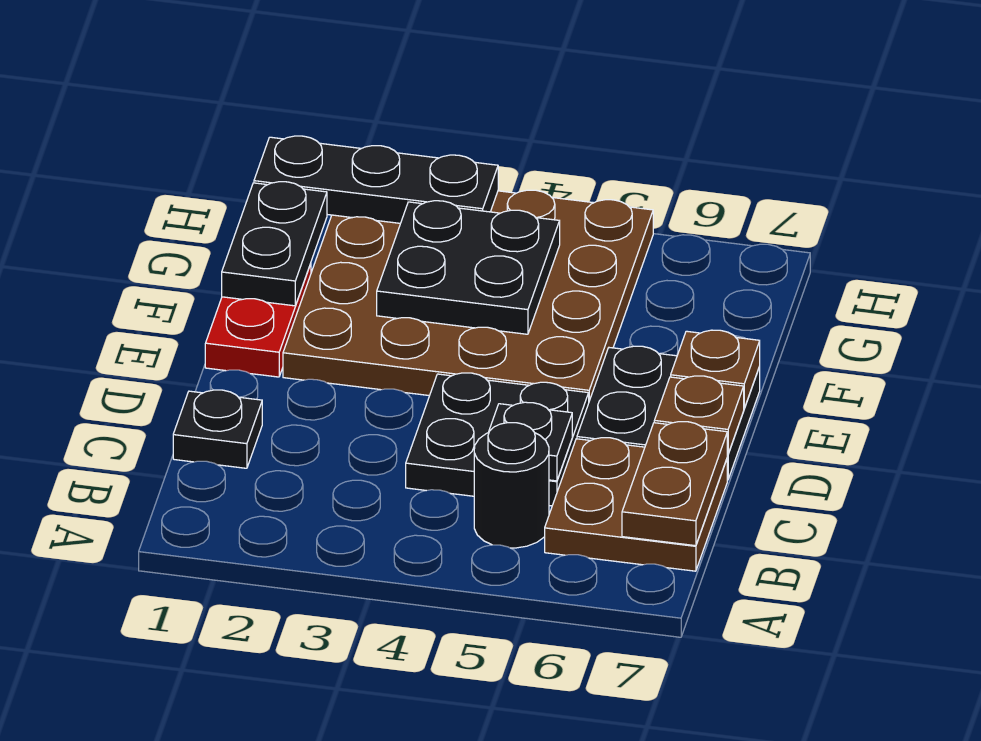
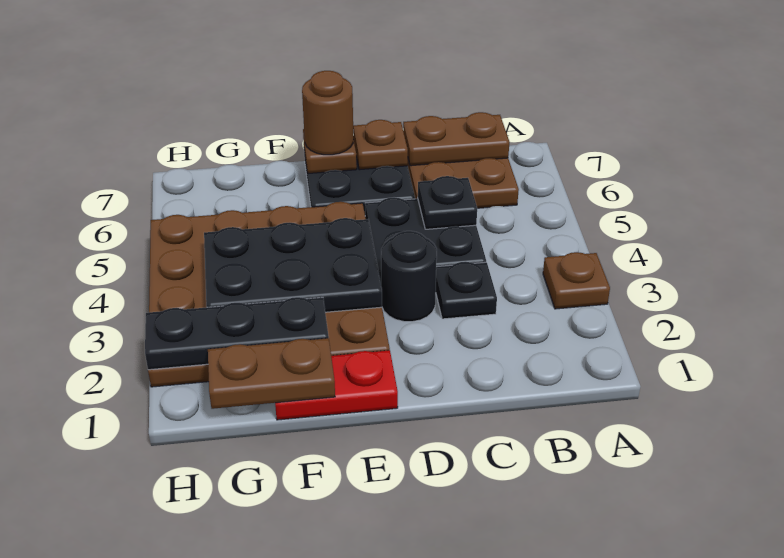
none -> brown 1x1 plate [543,252,610,309]
black 1x1 round brick [474,423,549,548] -> black 1x1 round brick moved to [381,231,437,322]
black 1x1 plate [173,390,262,468] -> black 1x1 plate moved to [436,262,497,319]
none -> brown 1x1 round brick [302,71,354,155]
black 1x2 plate [222,182,327,306] -> brown 1x2 plate [208,338,335,409]
black 2x2 plate [377,201,560,334] -> black 2x3 plate [204,218,382,312]
black 1x3 plate [254,136,498,223] -> black 1x3 plate turned to [145,297,329,370]

